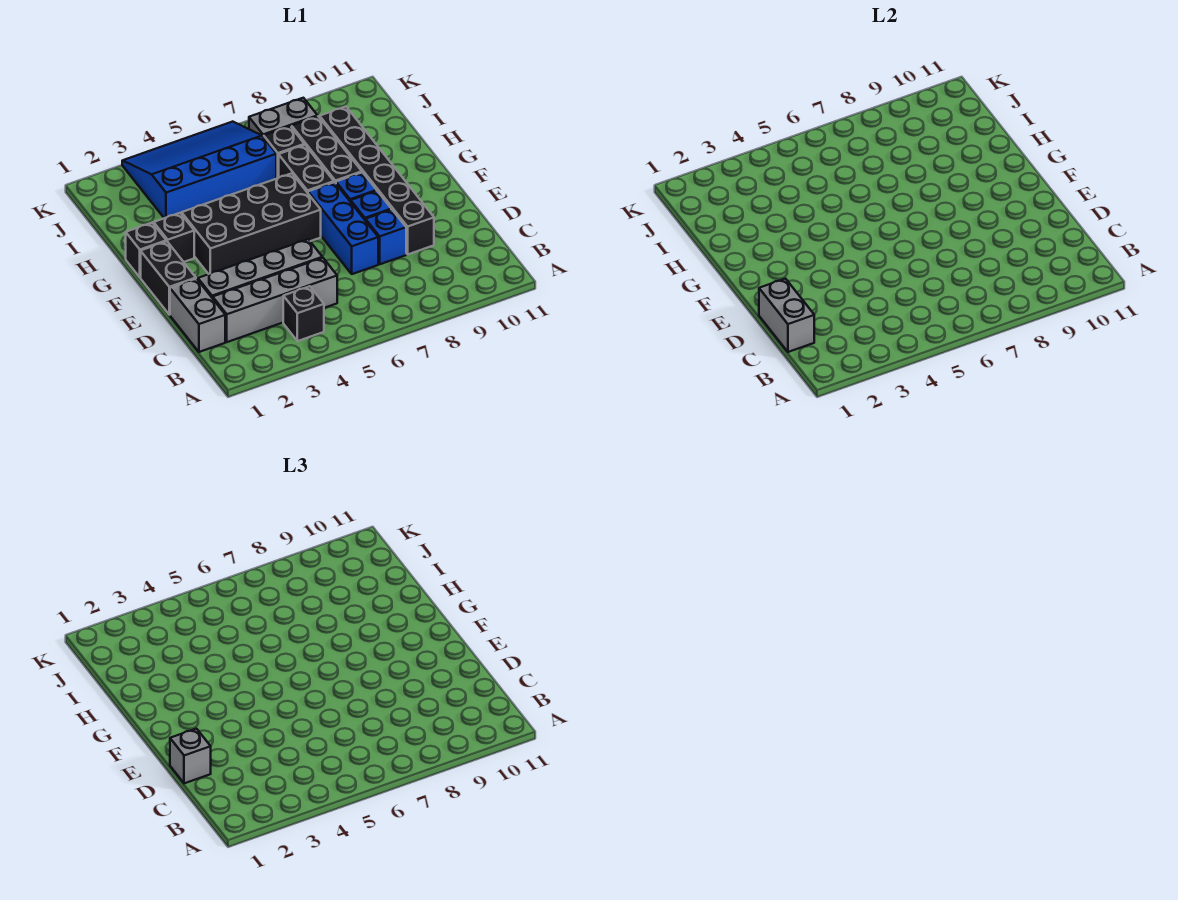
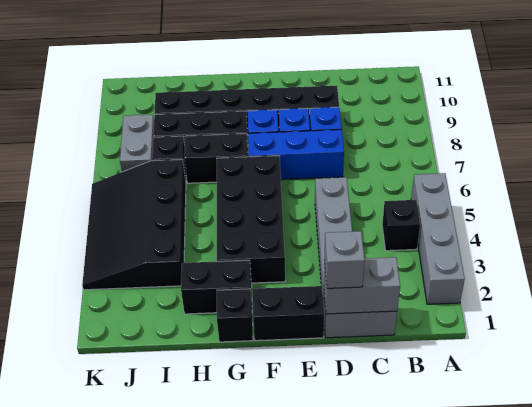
grey 1x4 brick [213,258,337,342] -> grey 1x4 brick moved to [411,173,465,304]
black 1x1 brick [154,213,194,262] -> black 1x2 brick [181,260,252,314]
blue 3x4 slope [122,122,276,218] -> black 3x4 slope [82,159,186,290]

